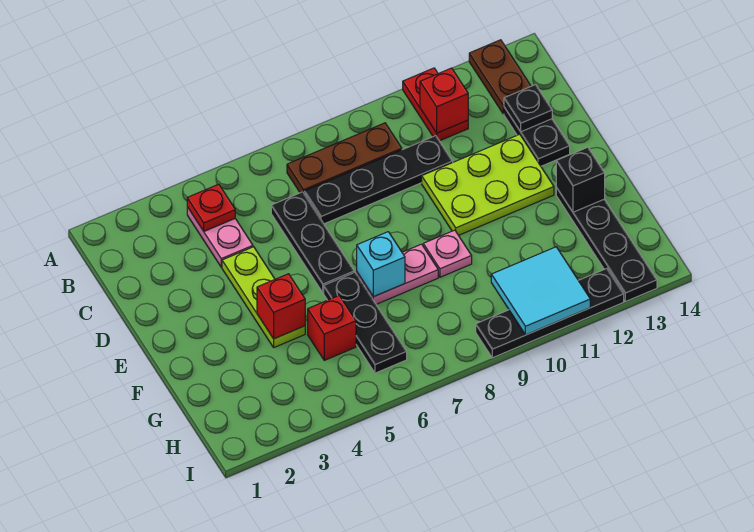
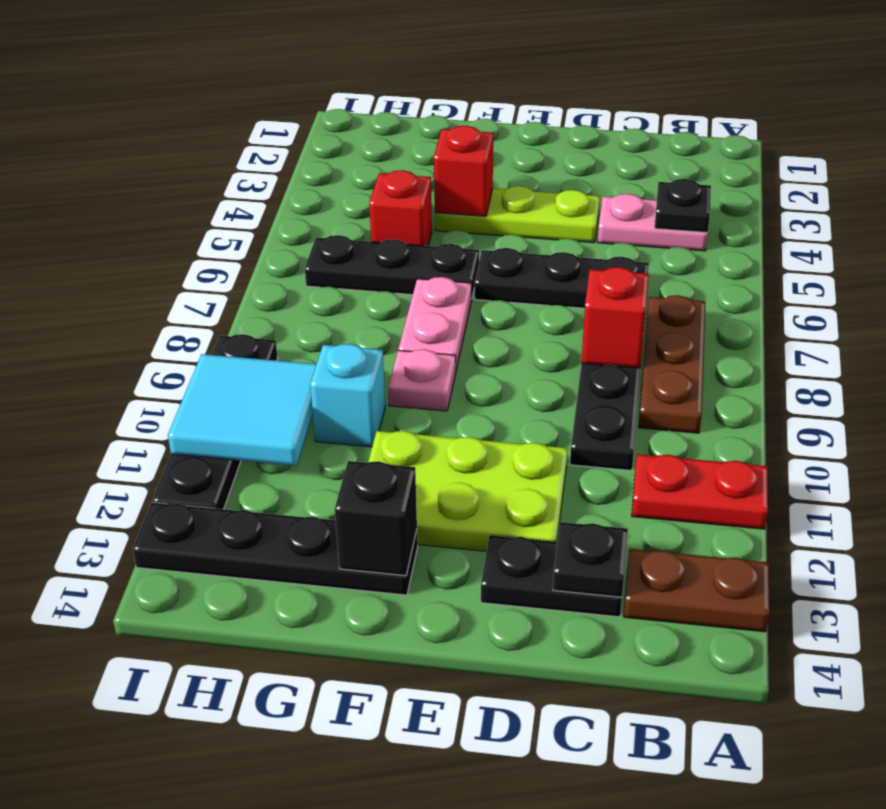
red 1x1 plate [187,184,235,231] -> black 1x1 plate [655,179,711,233]
red 1x1 brick [420,68,468,133] -> red 1x1 brick moved to [581,267,649,368]
lime 2x3 plate [422,134,554,235] -> lime 2x3 plate turned to [368,431,568,551]
cyan 1x1 brick [357,232,405,297] -> cyan 1x1 brick moved to [310,344,385,447]

